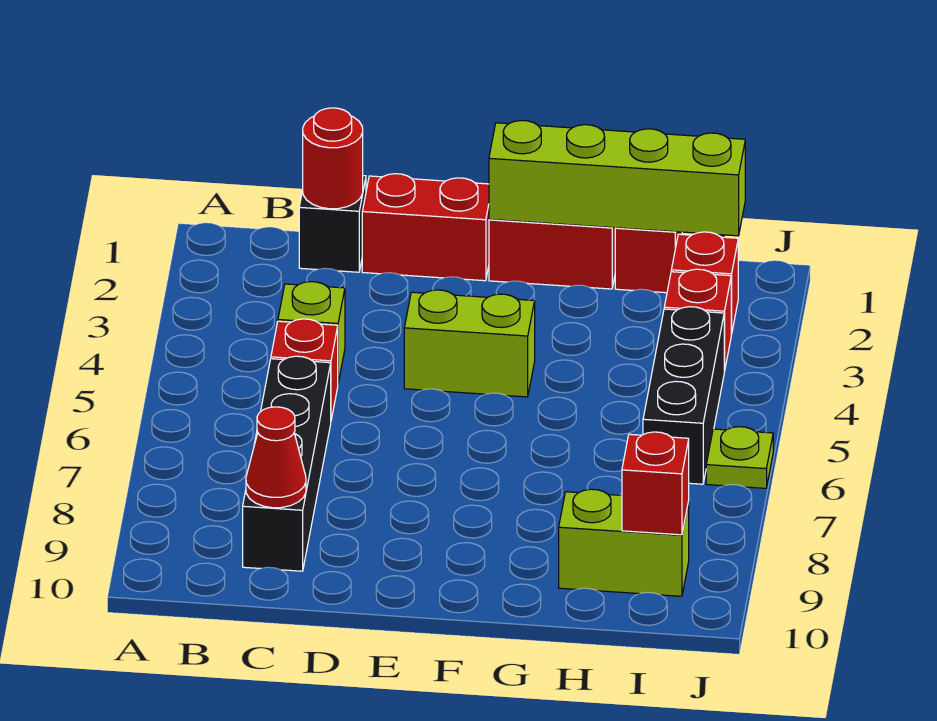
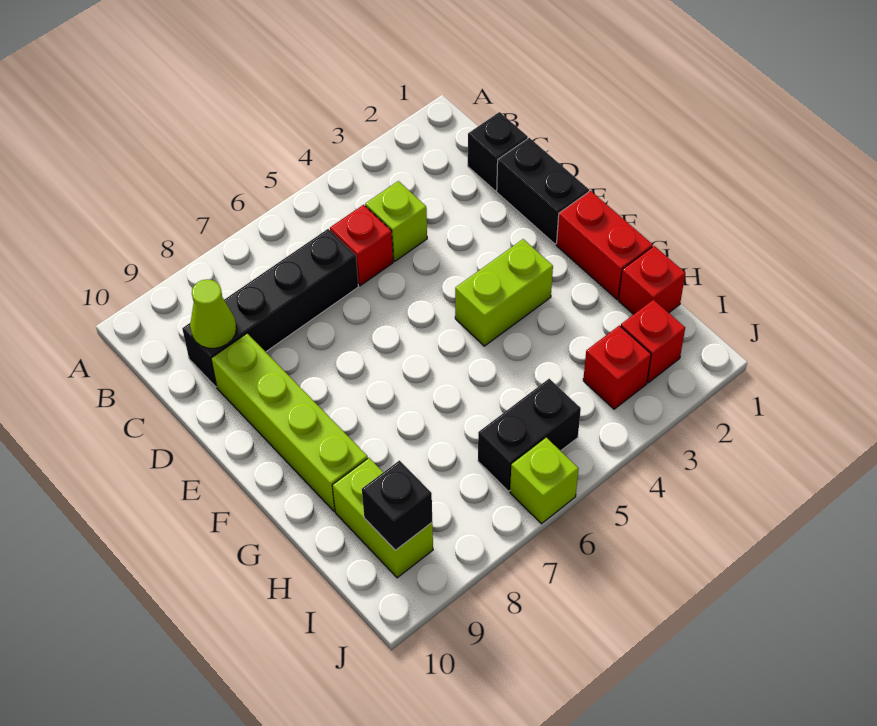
red 1x1 round brick [303,108,363,209] -> none
red 1x1 cone [246,407,306,508] -> lime 1x1 cone [190,279,236,348]
red 1x2 brick [362,174,489,281] -> black 1x2 brick [497,138,589,244]
lime 1x2 brick [404,290,535,397] -> lime 1x2 brick turned to [455,239,553,346]
lime 1x4 brick [489,120,745,236] -> lime 1x4 brick moved to [211,333,368,511]
black 1x3 brick [643,307,724,484] -> black 1x2 brick [478,379,581,491]
red 1x1 brick [622,432,689,535] -> black 1x1 brick [362,461,432,550]
lime 1x1 plate [706,427,773,488] -> lime 1x1 brick [510,438,579,524]

